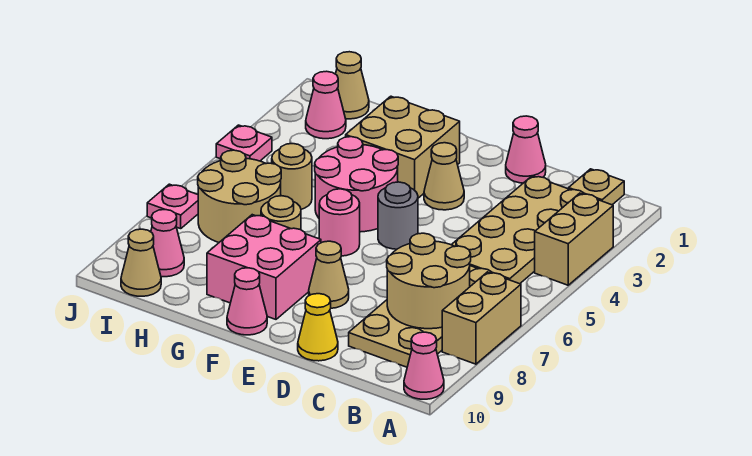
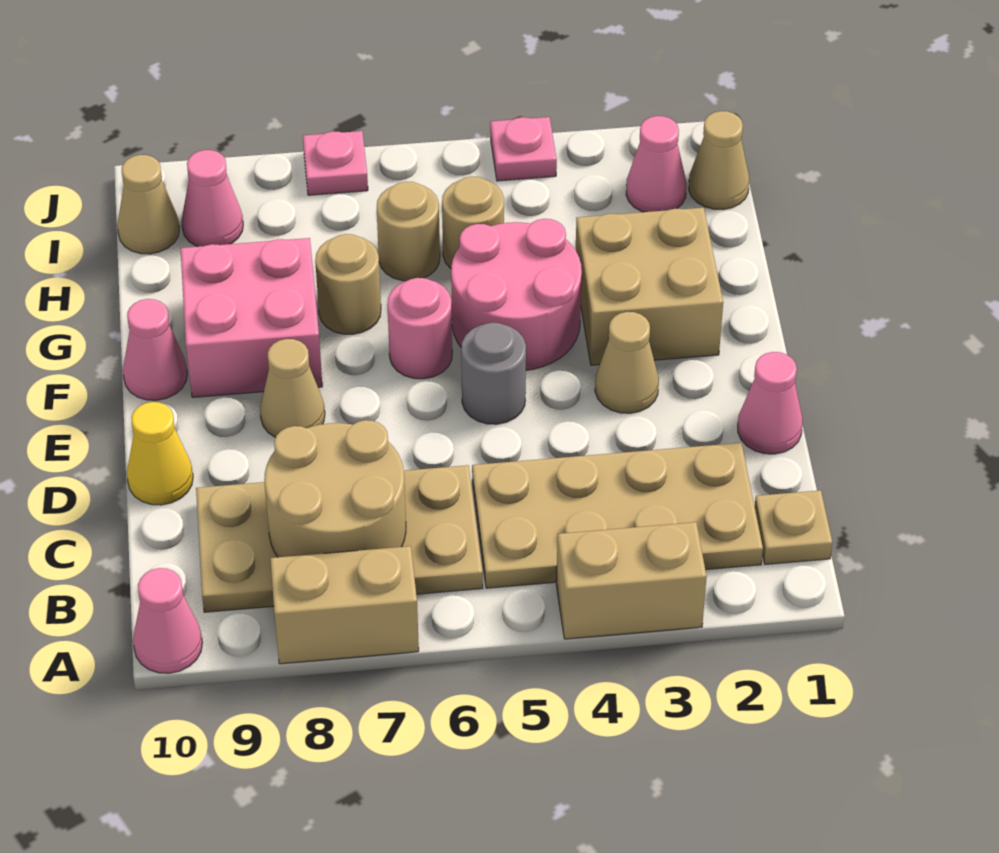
tan 2x2 round brick [198,150,281,242] -> tan 1x1 round brick [377,181,440,281]

